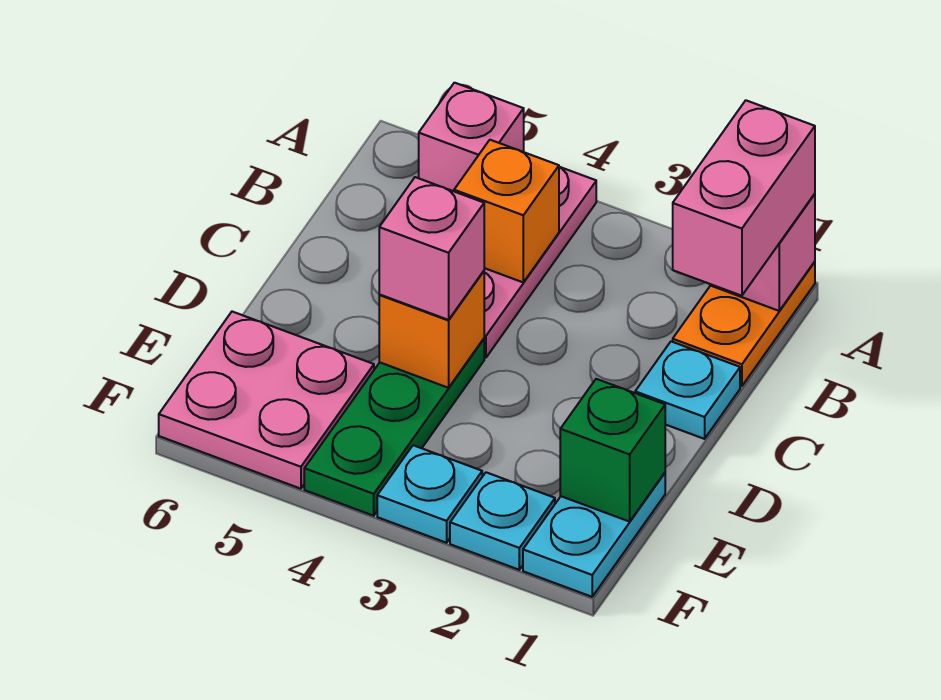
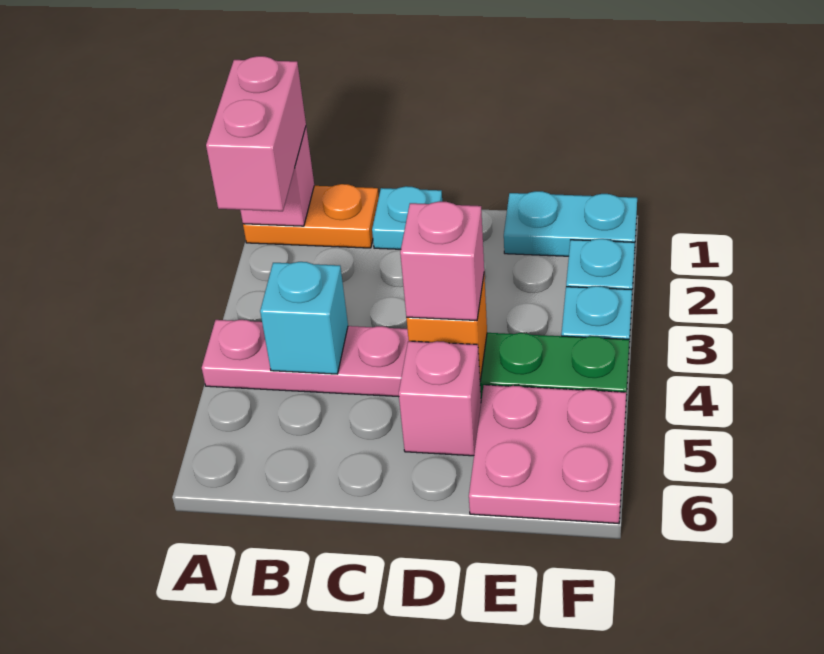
pink 1x2 brick [673,100,815,296] -> pink 1x2 brick turned to [206,56,306,211]
pink 1x1 brick [419,83,524,191] -> pink 1x1 brick moved to [399,341,481,456]
orange 1x1 brick [454,140,559,282] -> cyan 1x1 brick [260,262,348,374]
green 1x1 brick [560,379,665,522] -> none

